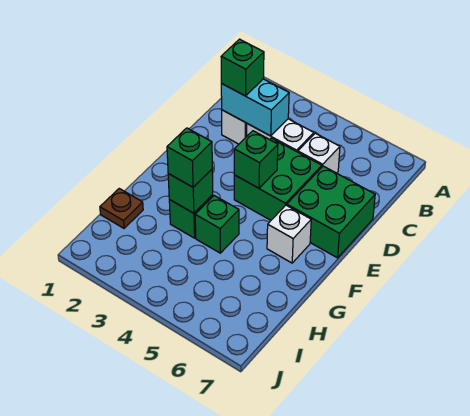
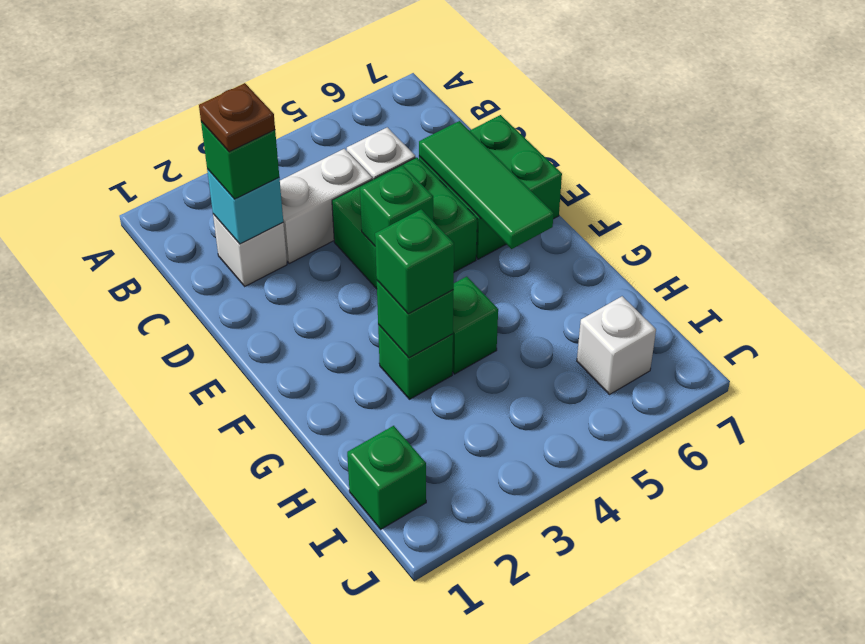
cyan 1x2 brick [221,79,289,136] -> cyan 1x1 brick [207,169,283,244]
none -> green 1x3 tile [419,121,554,249]
white 1x1 brick [267,205,311,263] -> white 1x1 brick moved to [577,296,656,395]
brown 1x1 plate [100,189,143,228] -> brown 1x1 plate moved to [199,83,275,152]
none -> green 1x1 brick [347,426,426,529]

